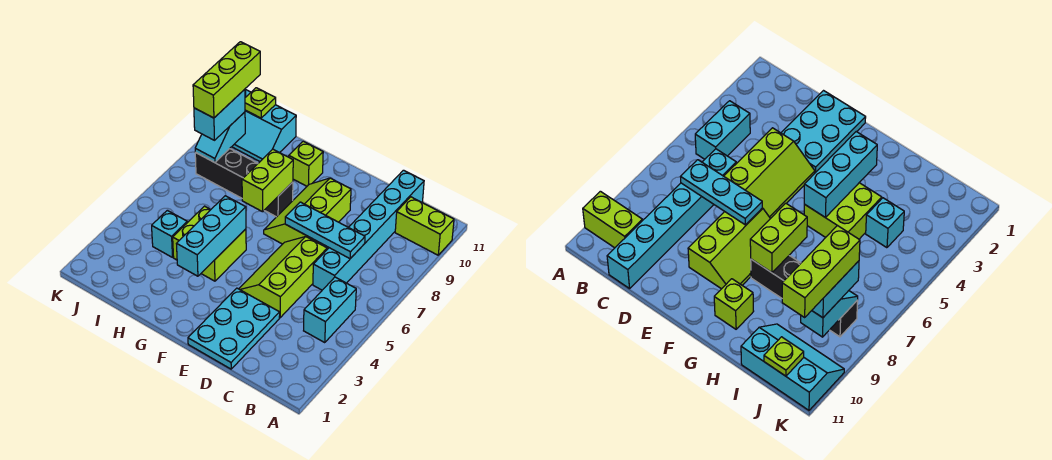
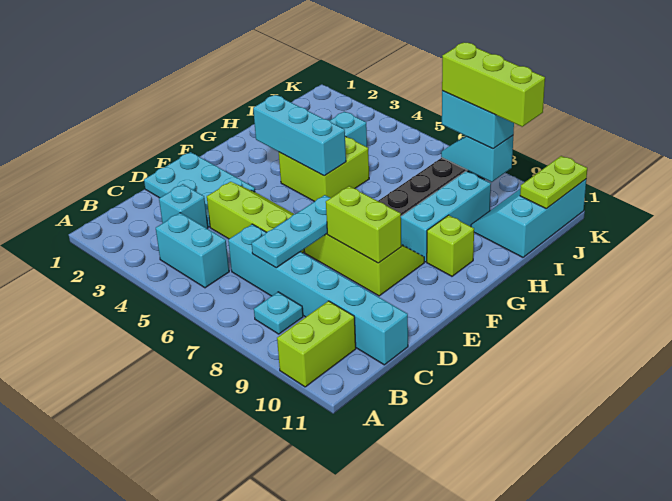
none -> cyan 1x1 plate [254,292,303,334]
none -> cyan 1x1 brick [159,184,208,228]
lime 1x2 brick [242,149,293,212] -> lime 1x2 brick moved to [326,186,401,263]
none -> cyan 1x3 brick [401,171,491,262]
lime 1x1 plate [245,88,276,118] -> lime 1x2 plate [520,156,587,209]

